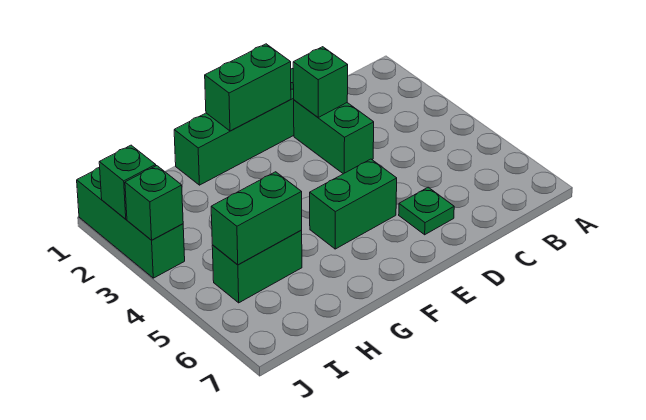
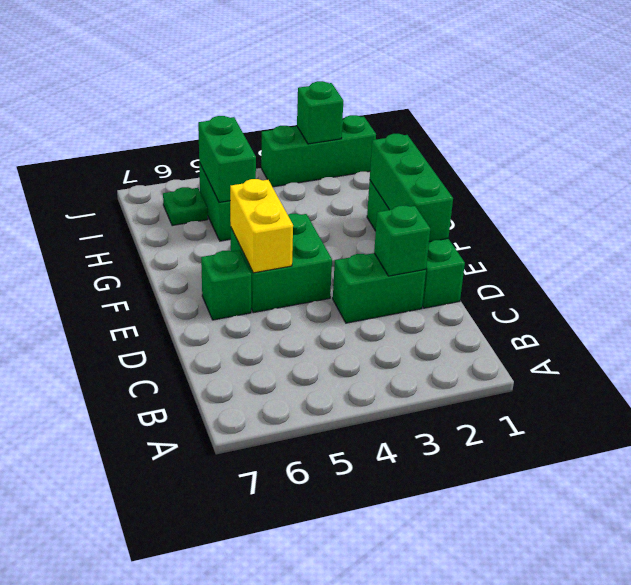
green 1x1 plate [399,187,454,235] -> green 1x1 plate moved to [163,187,208,226]
green 1x2 brick [205,44,291,131] -> green 1x3 brick [370,134,453,242]
green 1x2 brick [310,159,397,249] -> green 2x2 brick [231,214,332,313]
none -> yellow 1x2 brick [230,179,293,273]
green 1x1 brick [125,166,183,240] -> green 1x1 brick moved to [201,250,251,320]

